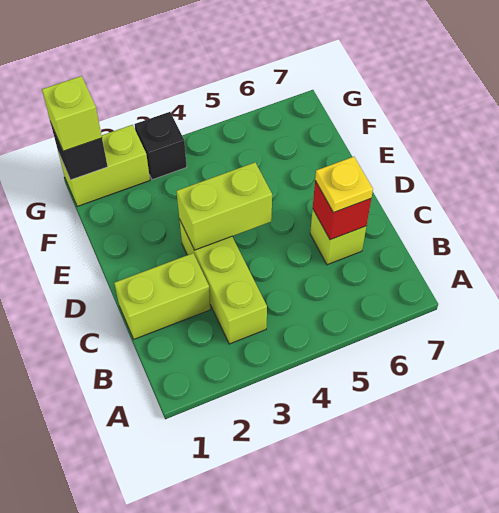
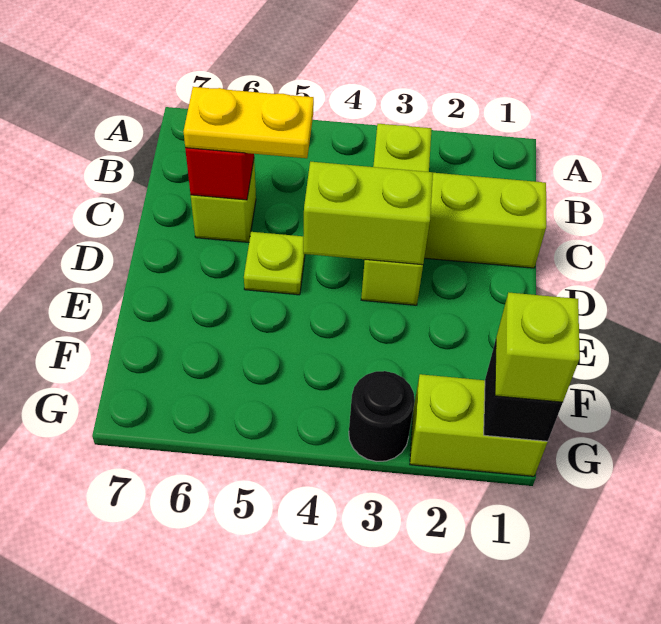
yellow 1x1 plate [315,157,373,213] -> yellow 1x2 plate [183,87,314,158]
none -> lime 1x1 plate [244,232,305,295]
black 1x1 brick [135,112,187,180] -> black 1x1 round brick [349,371,415,461]

